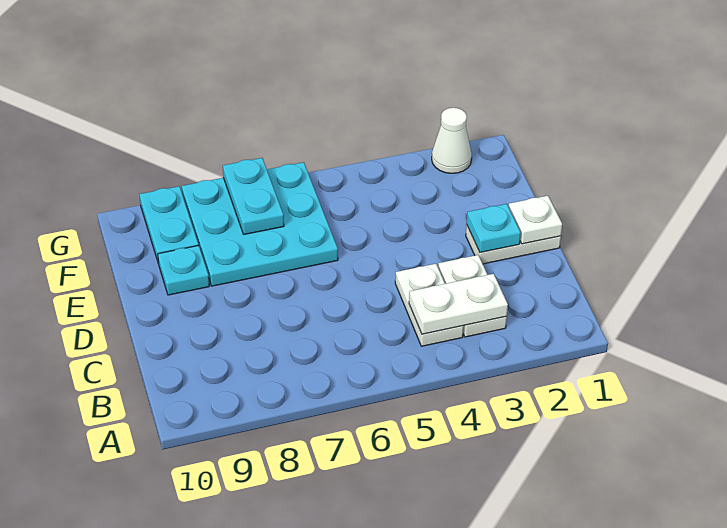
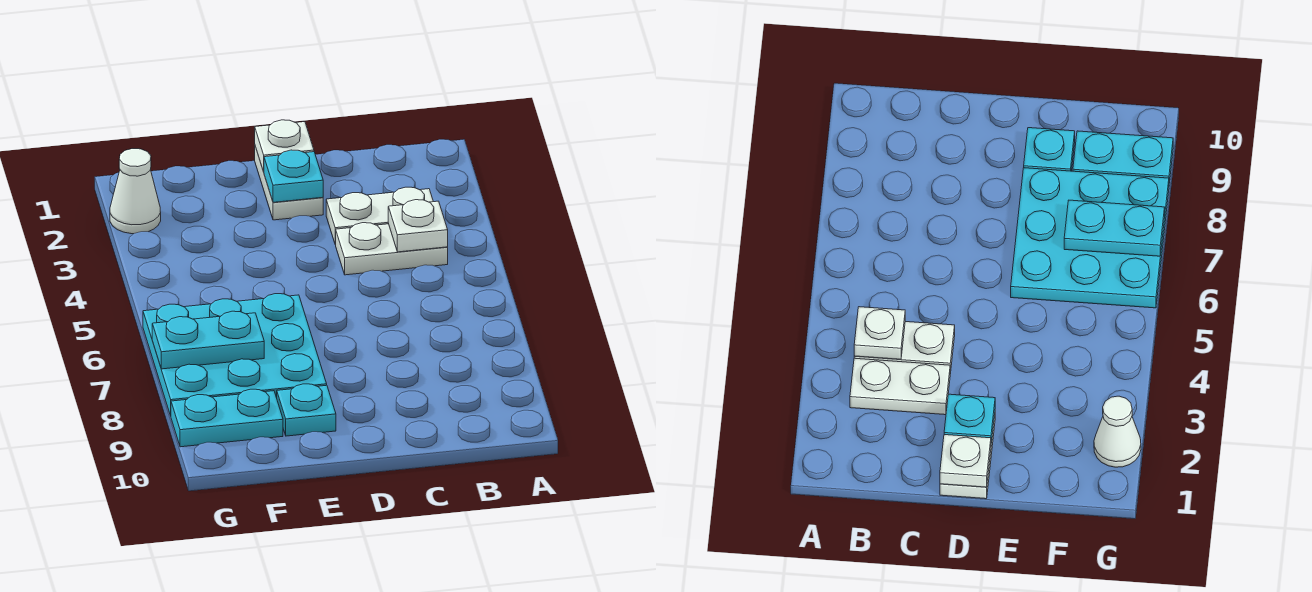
white 1x2 plate [409,274,508,334] -> white 1x1 plate [388,200,448,252]

